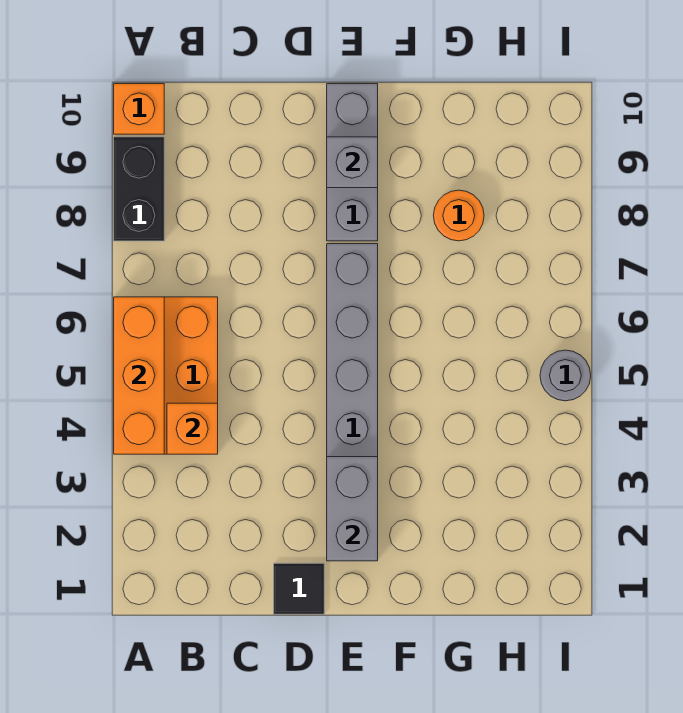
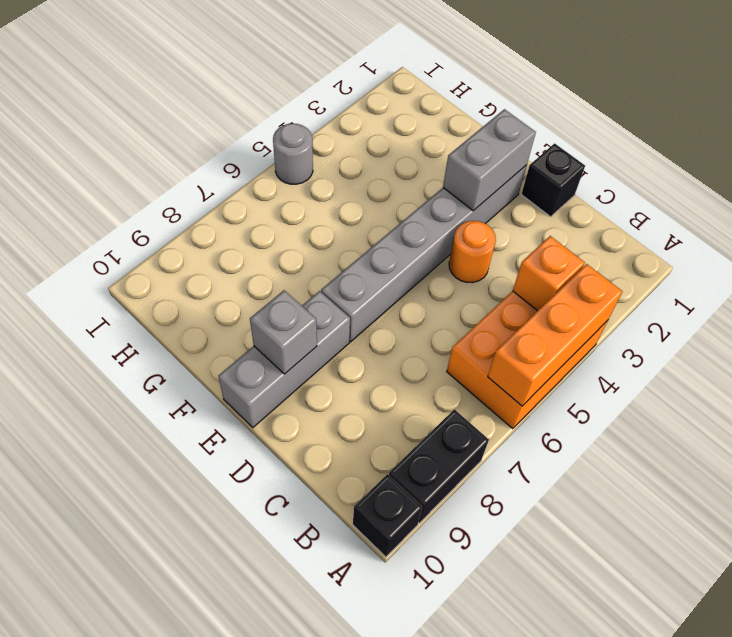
orange 1x1 brick [114,84,164,134] -> black 1x1 brick [353,474,422,557]
black 1x1 tile [274,563,324,614] -> black 1x1 brick [521,143,585,217]
orange 1x1 round brick [433,190,484,241] -> orange 1x1 round brick moved to [449,221,496,283]

